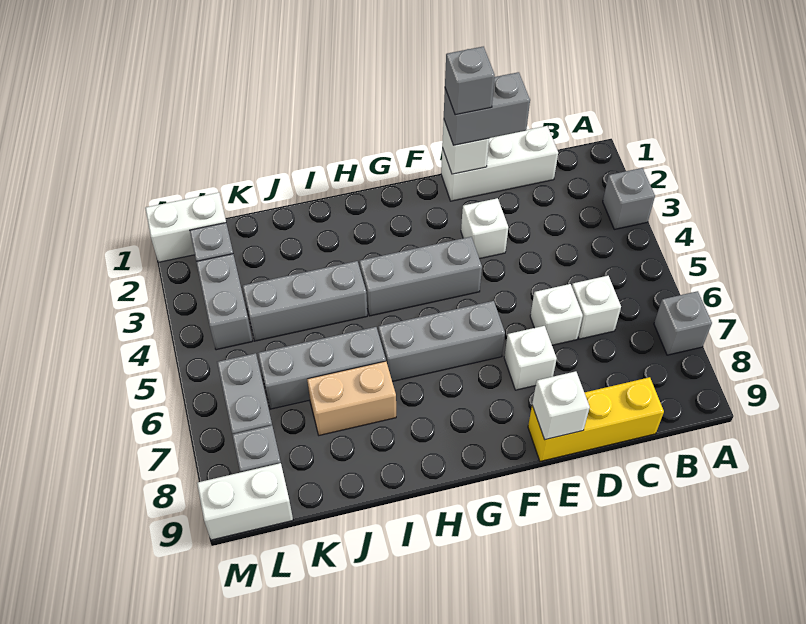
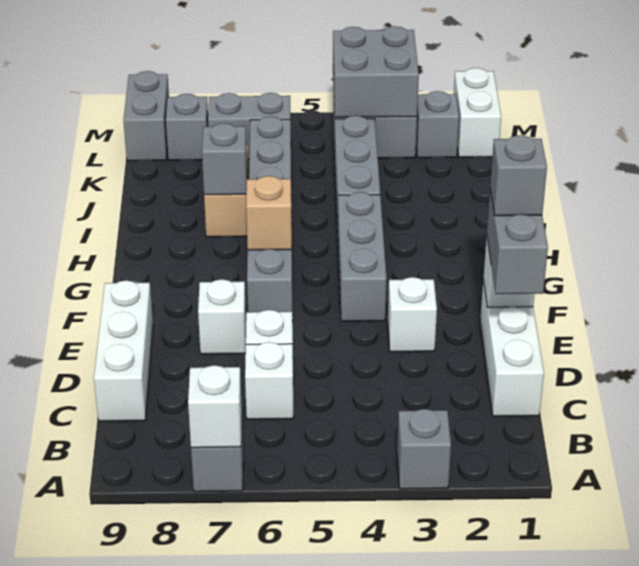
yellow 1x3 brick [528,377,664,461] -> white 1x3 brick [94,280,153,421]
white 1x1 brick [532,371,590,440] -> white 1x1 brick moved to [188,365,242,448]
none -> tan 1x1 brick [246,176,292,250]
none -> grey 1x1 brick [202,123,247,195]
none -> grey 2x2 brick [333,26,419,117]
white 1x2 brick [197,463,293,540] -> grey 1x2 brick [123,71,169,161]

